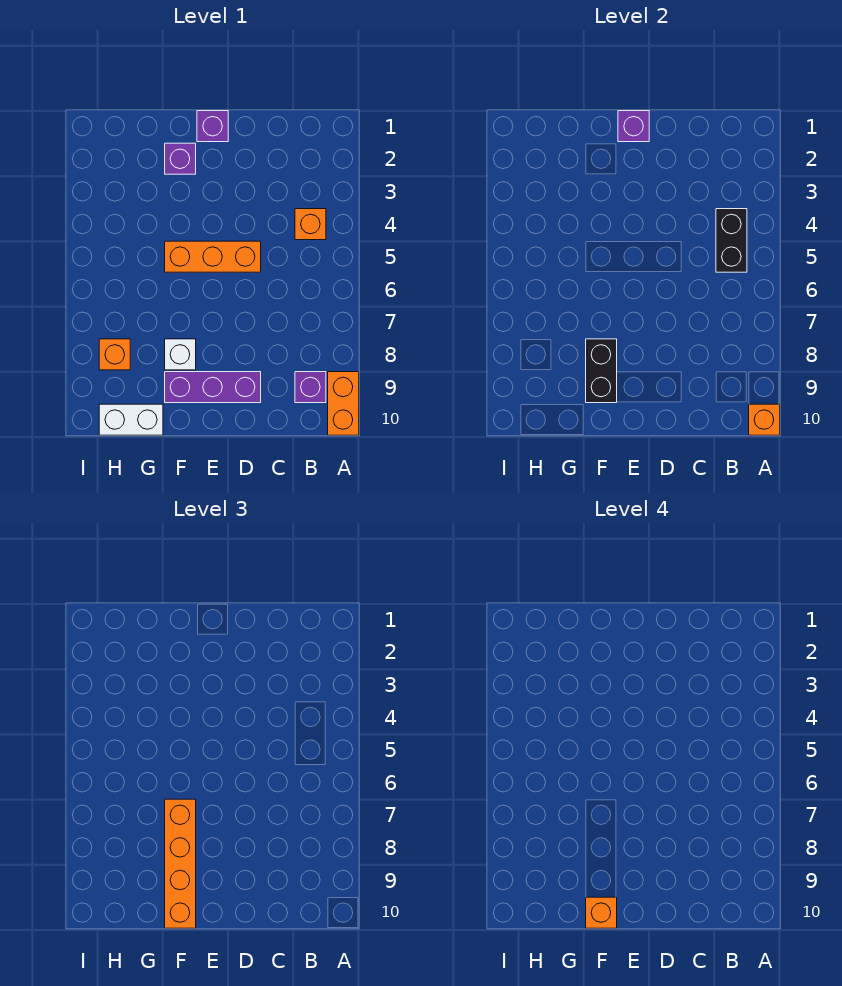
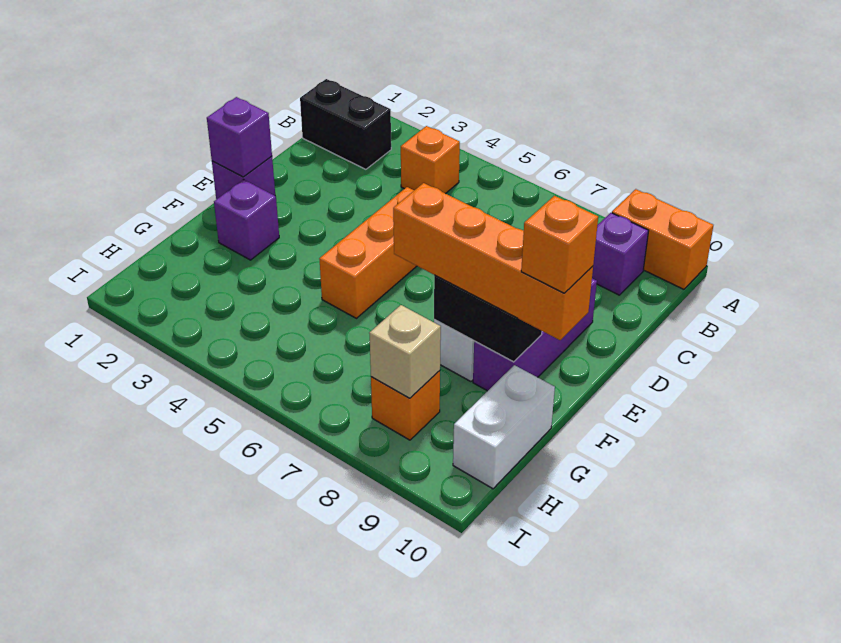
orange 1x1 brick [749,404,780,435] -> none
black 1x2 brick [716,209,747,272] -> black 1x2 brick moved to [300,79,391,169]
none -> tan 1x1 brick [369,305,441,398]

